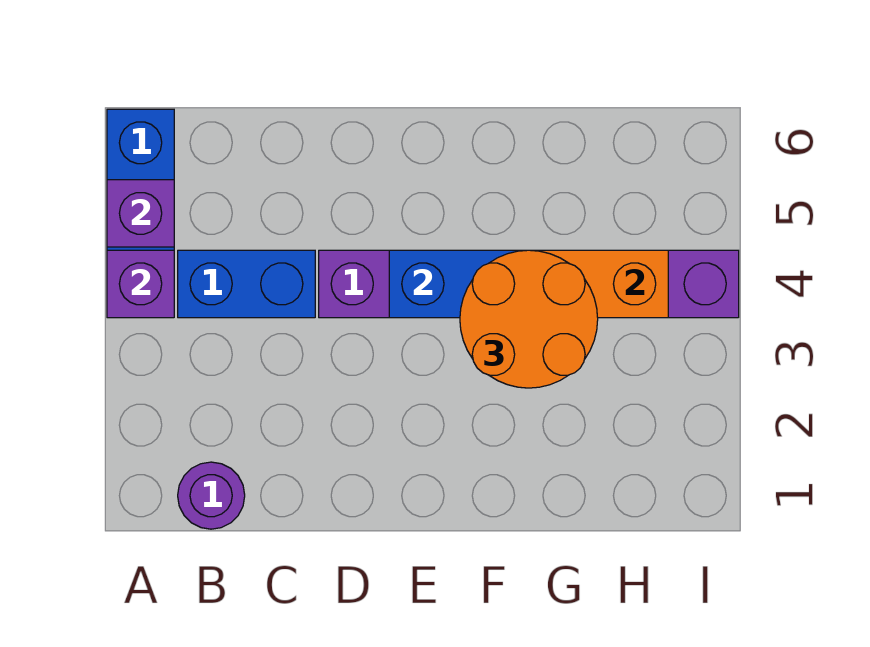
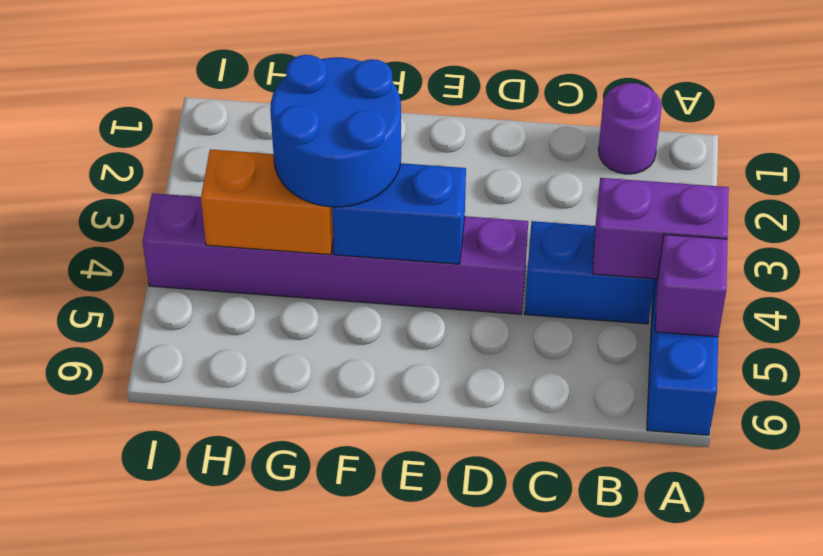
purple 1x1 brick [107,250,174,318] -> purple 1x2 brick [592,178,729,279]
orange 2x2 round brick [460,250,598,388] -> blue 2x2 round brick [270,55,401,207]

